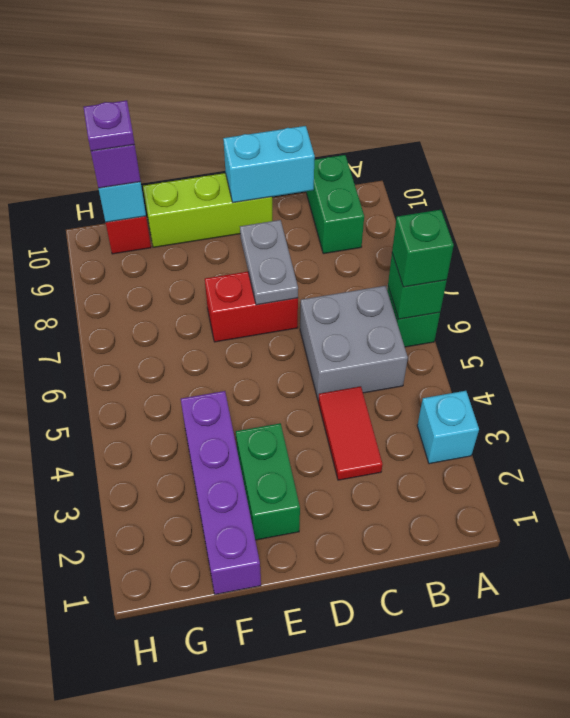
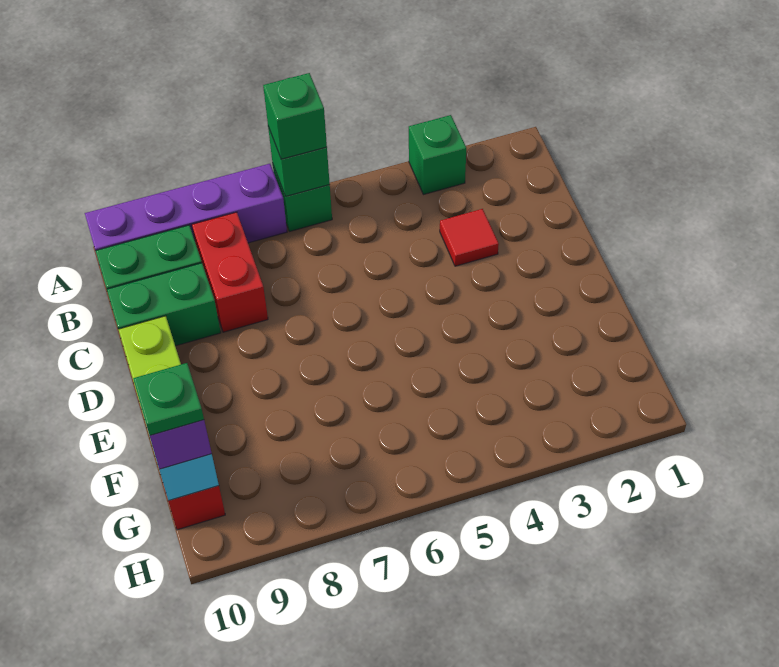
cyan 1x1 brick [417,391,479,464] -> green 1x1 brick [409,115,466,195]
grey 2x2 brick [300,286,408,401] -> none
red 1x2 tile [318,387,383,480] -> red 1x1 tile [440,209,499,266]
cyan 1x2 brick [223,126,315,203] -> none
red 1x2 brick [205,272,298,342] -> red 1x2 brick moved to [192,212,268,332]
grey 1x2 plate [240,220,298,305] -> none
green 1x2 brick [236,423,300,540] -> green 1x2 brick moved to [107,263,221,346]
purple 1x4 brick [181,391,261,594] -> purple 1x4 brick moved to [85,164,287,251]
purple 1x1 plate [84,100,135,151] -> green 1x1 plate [133,363,204,436]

